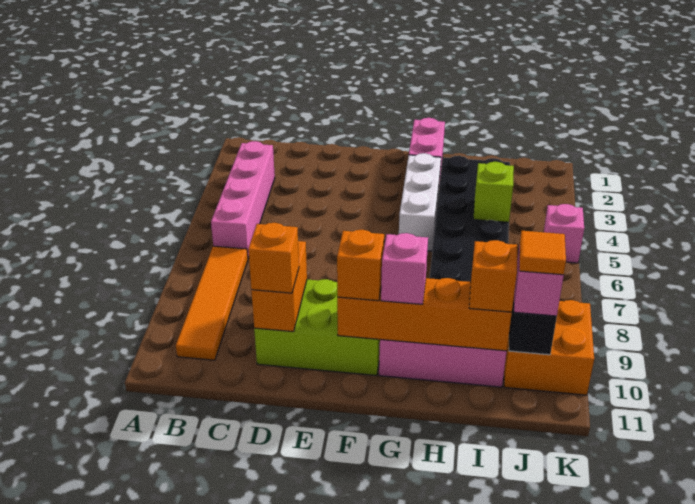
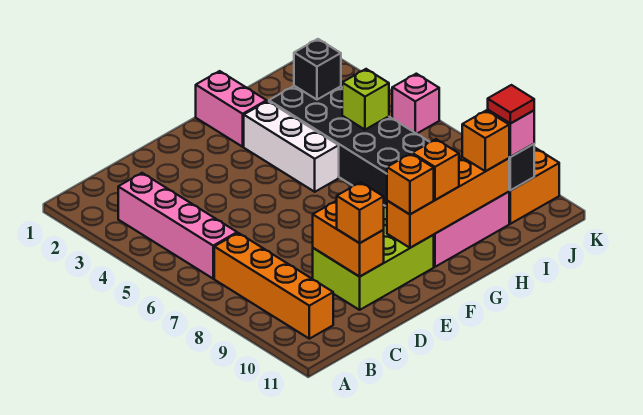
orange 1x4 tile [176,246,248,360] -> orange 1x4 brick [214,233,333,339]
pink 1x1 brick [381,233,428,304] -> orange 1x1 brick [412,139,459,200]
none -> black 1x1 brick [294,39,341,100]
orange 1x1 tile [519,231,566,275] -> red 1x1 tile [488,85,534,124]

